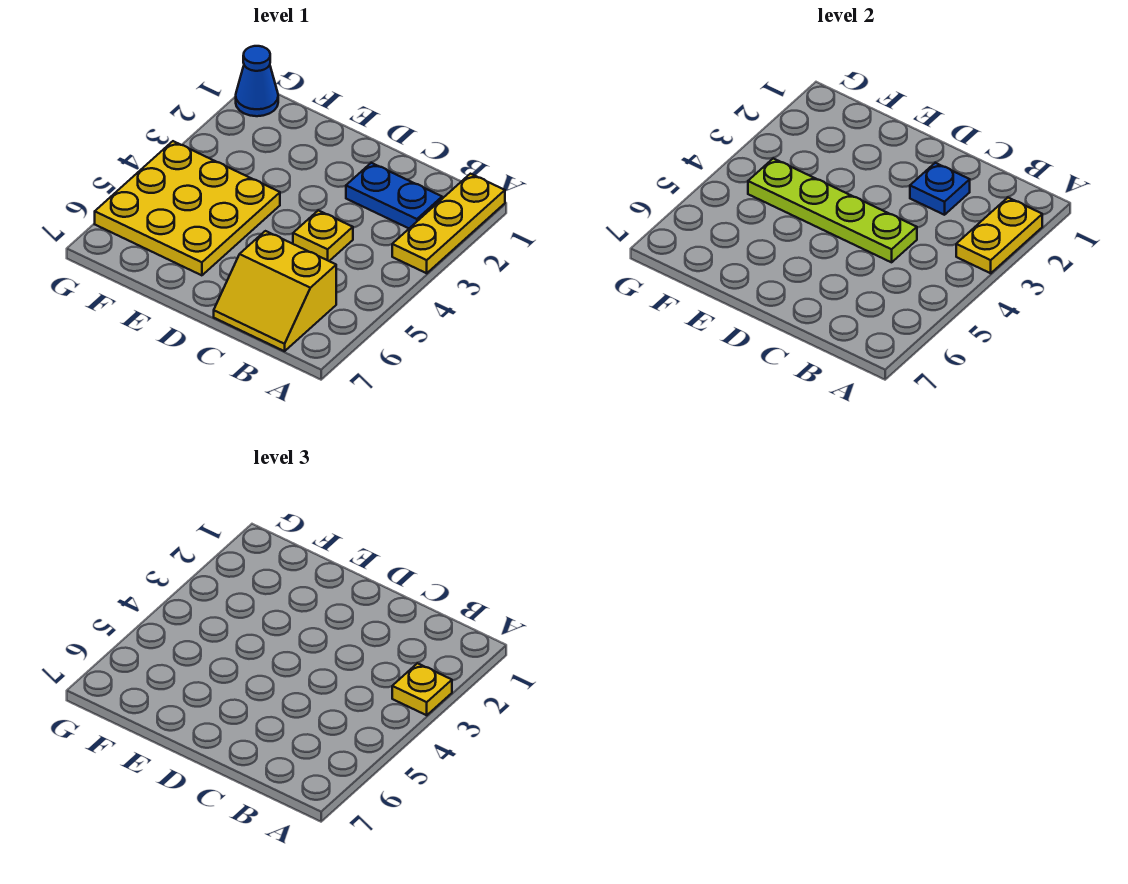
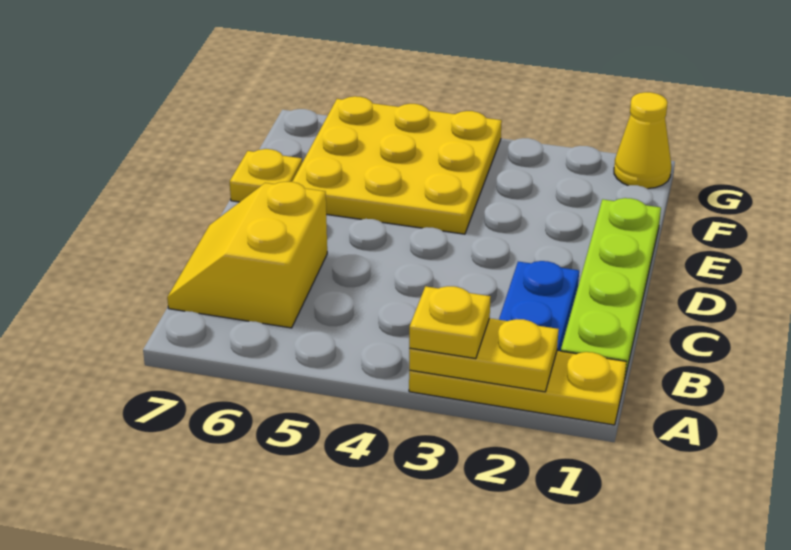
blue 1x1 plate [910,163,970,215] -> none
yellow 1x1 plate [293,210,353,261] -> yellow 1x1 plate moved to [230,149,302,202]
lime 1x4 plate [748,158,917,262] -> lime 1x4 plate moved to [561,198,661,377]
blue 1x1 cone [236,46,278,116] -> yellow 1x1 cone [614,92,671,189]

